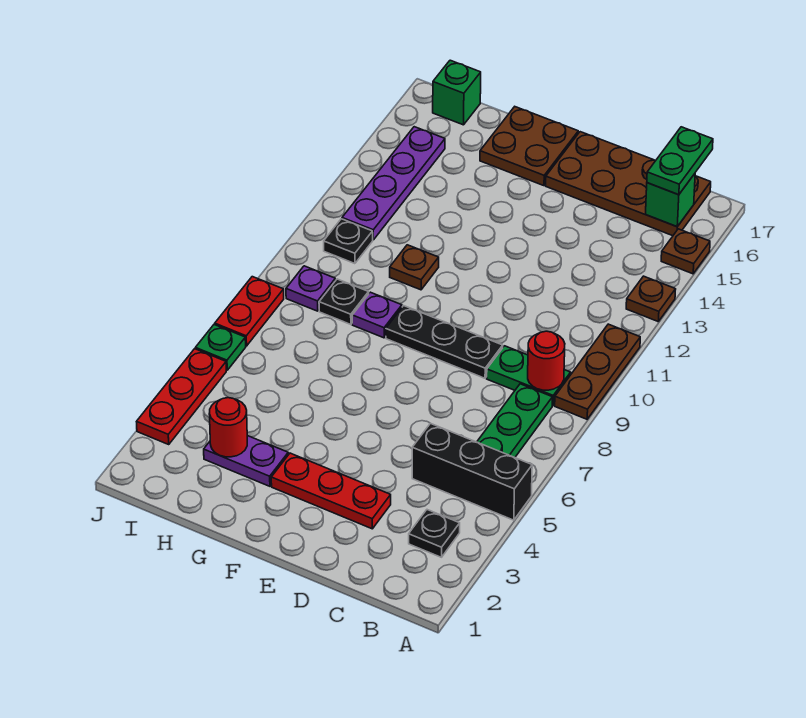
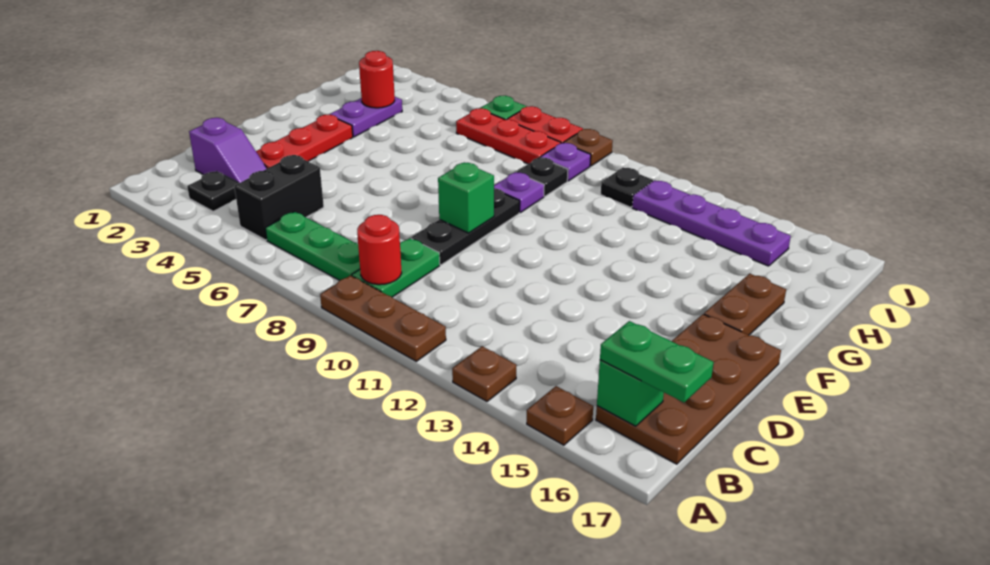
black 1x3 brick [412,423,532,520] -> black 1x2 brick [234,155,324,240]
none -> purple 1x2 slope [189,118,267,183]
brown 2x2 plate [480,107,578,186] -> brown 1x2 plate [704,274,786,335]
brown 1x1 plate [390,245,439,290] -> brown 1x1 plate moved to [563,129,613,166]
green 1x1 brick [433,60,481,125] -> green 1x1 brick moved to [438,162,494,233]
red 1x3 plate [136,349,226,444] -> red 1x3 plate moved to [456,108,561,164]

